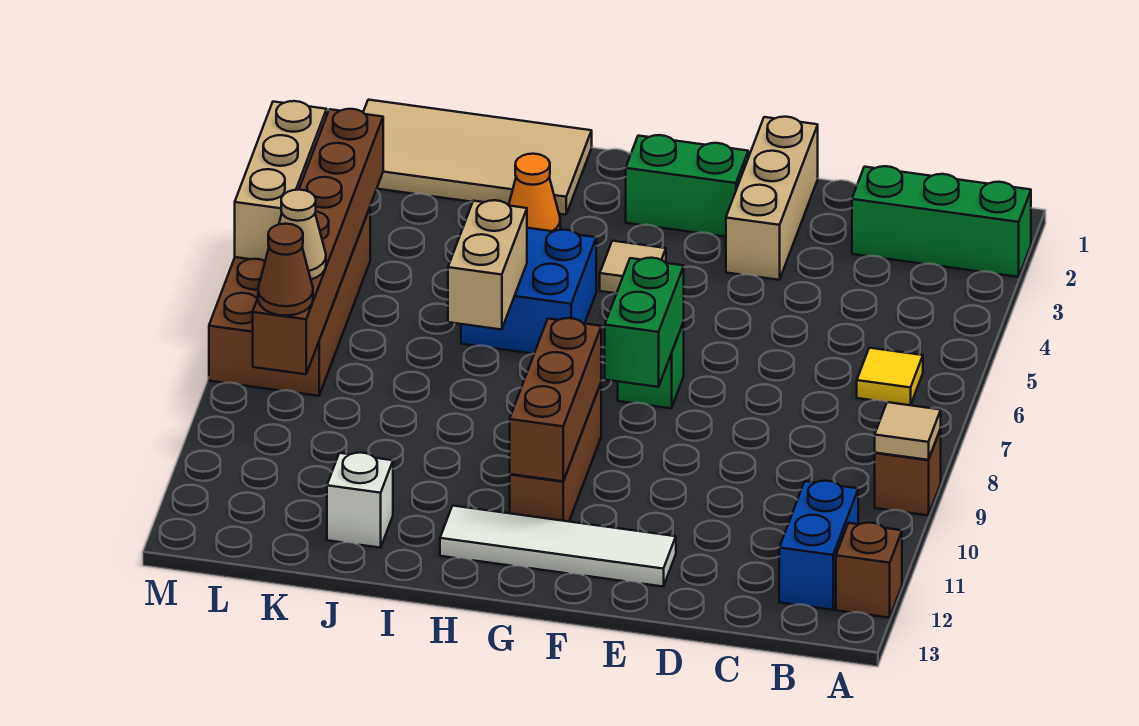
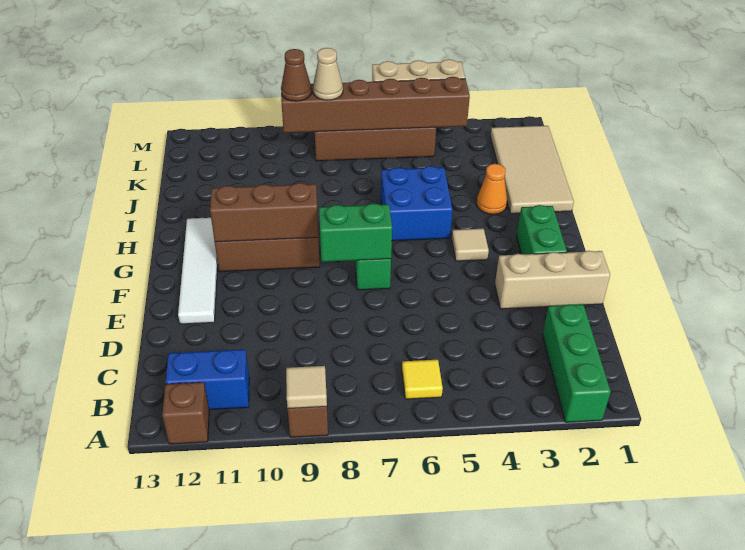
tan 1x2 brick [448,200,527,330] -> none
white 1x1 brick [327,453,393,548] -> none

